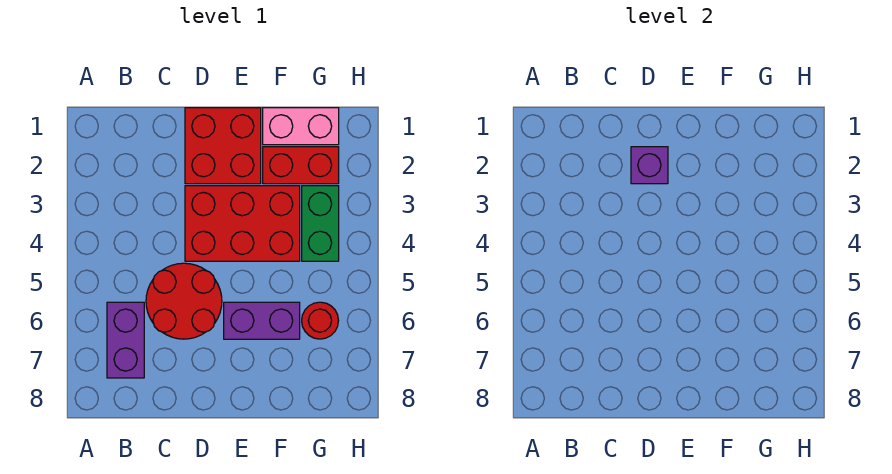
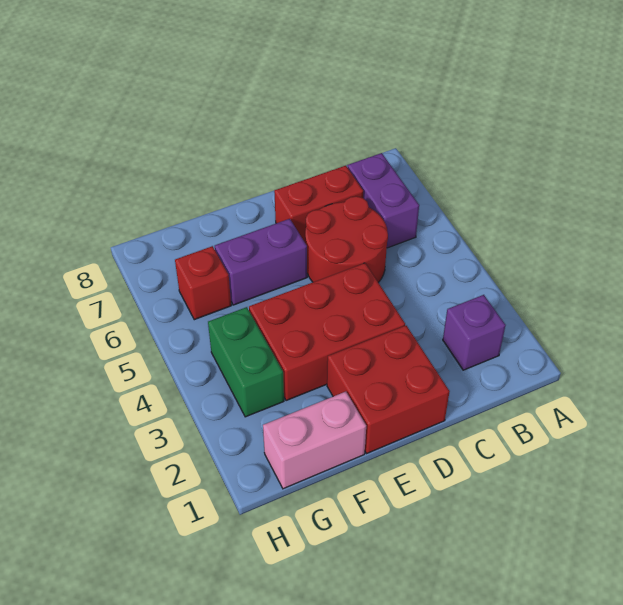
purple 1x1 brick [631,147,668,184] -> purple 1x1 brick moved to [443,295,506,370]
red 1x2 brick [263,147,339,184] -> red 1x2 brick moved to [274,166,363,242]
red 1x1 round brick [302,302,339,339] -> red 1x1 brick [175,246,231,320]

